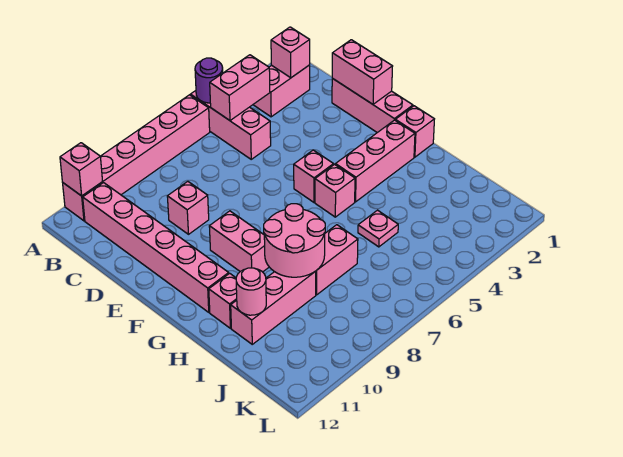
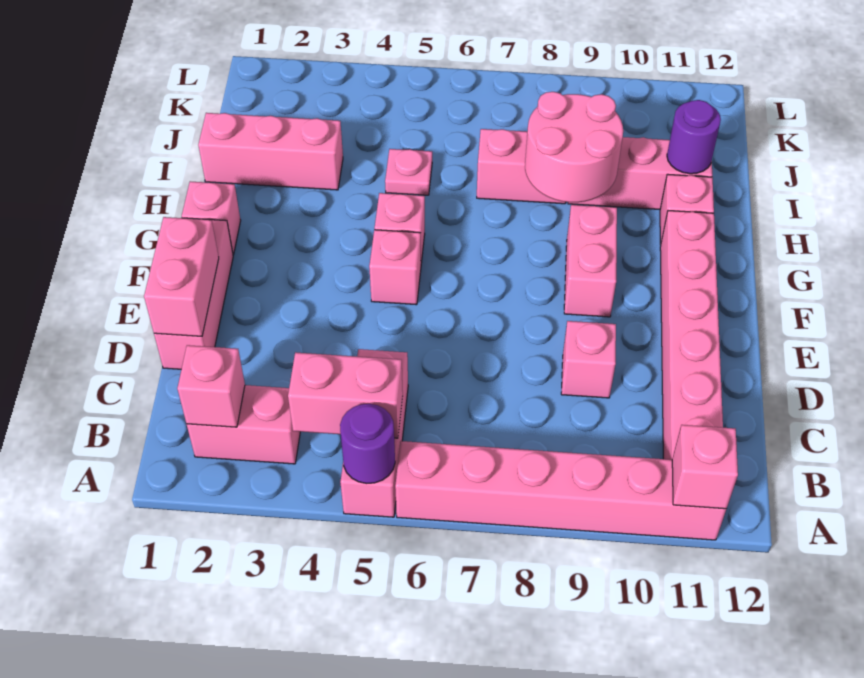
pink 1x3 brick [336,120,415,202] -> pink 1x3 brick moved to [198,113,343,190]
pink 1x1 round brick [236,268,266,315] -> purple 1x1 round brick [667,100,721,174]

